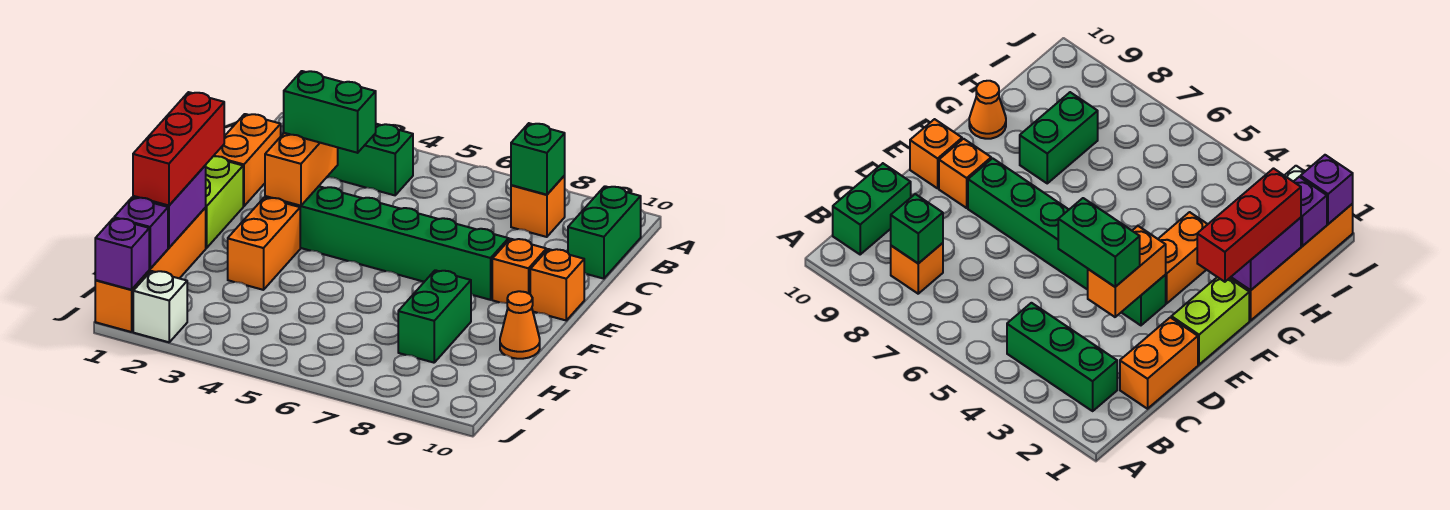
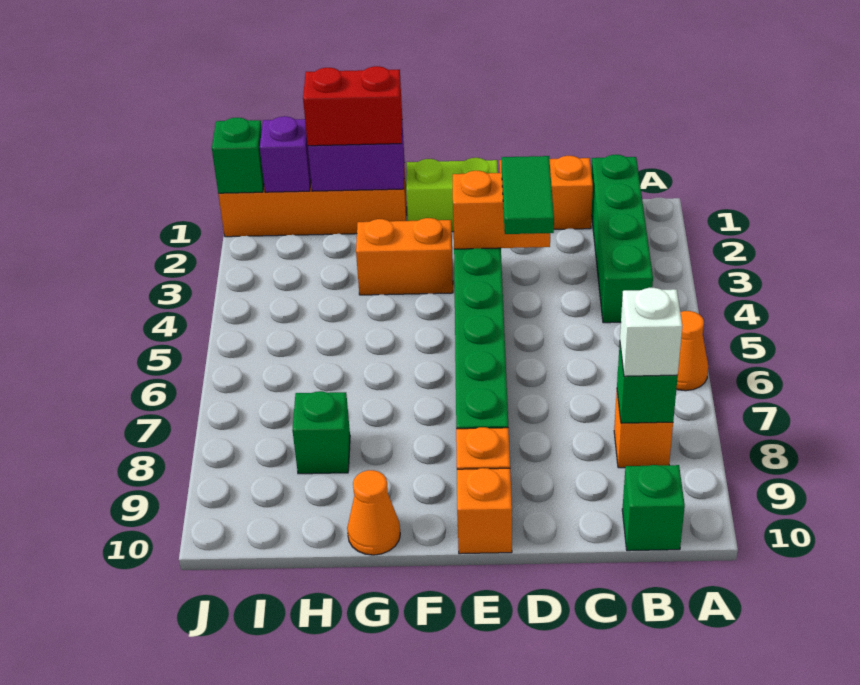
none -> orange 1x1 cone [677,311,708,391]
green 1x3 brick [283,124,413,195] -> green 1x4 brick [591,155,653,323]
green 1x2 brick [568,186,641,279] -> green 1x1 brick [622,465,685,551]
green 1x2 brick [283,71,376,153] -> green 1x2 tile [502,156,554,234]
red 1x3 brick [133,92,224,205] -> red 1x2 brick [303,66,402,146]
green 1x2 brick [398,270,471,363] -> green 1x1 brick [292,391,350,474]
purple 1x1 brick [95,218,149,290] -> green 1x1 brick [212,118,264,193]
white 1x1 brick [133,271,187,342] -> white 1x1 brick moved to [620,288,682,376]

